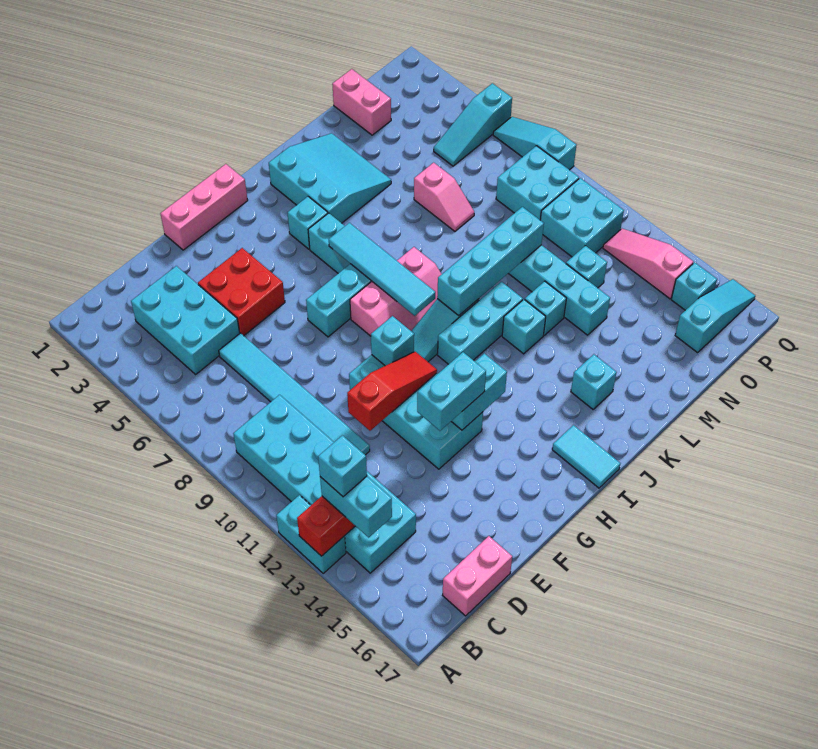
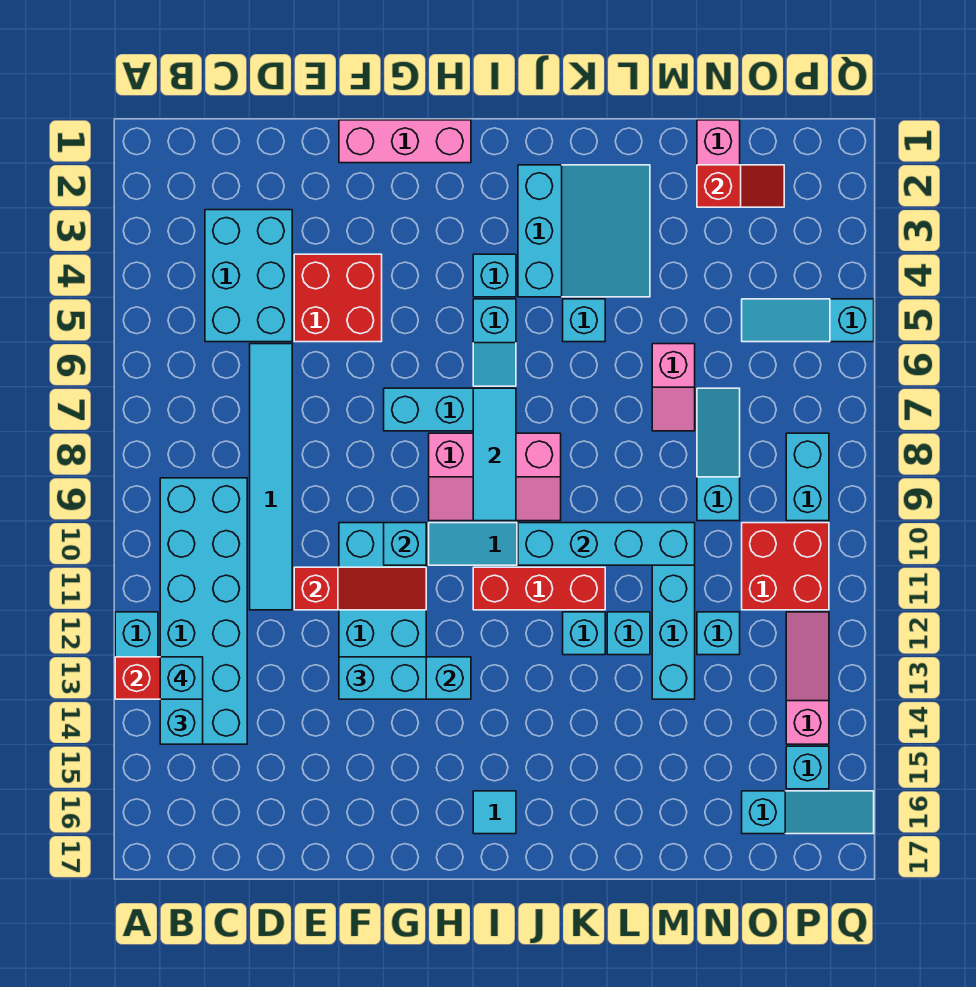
pink 1x2 brick [442,536,512,616] -> none
cyan 1x4 tile [329,223,435,316] -> cyan 1x3 tile [473,388,516,521]
cyan 1x3 brick [438,282,523,364] -> red 1x3 brick [473,567,605,610]
cyan 1x2 tile [552,425,620,488] -> cyan 1x1 tile [473,791,516,834]
cyan 1x1 brick [571,354,617,409] -> cyan 1x1 brick moved to [563,299,605,342]
none -> red 1x2 slope [697,165,784,207]
cyan 2x2 brick [496,146,579,220] -> cyan 1x2 brick [786,433,829,521]
cyan 2x2 brick [540,178,624,257] -> red 2x2 brick [742,523,829,610]
cyan 1x3 slope [493,117,576,170] -> cyan 1x3 slope moved to [697,388,740,521]

